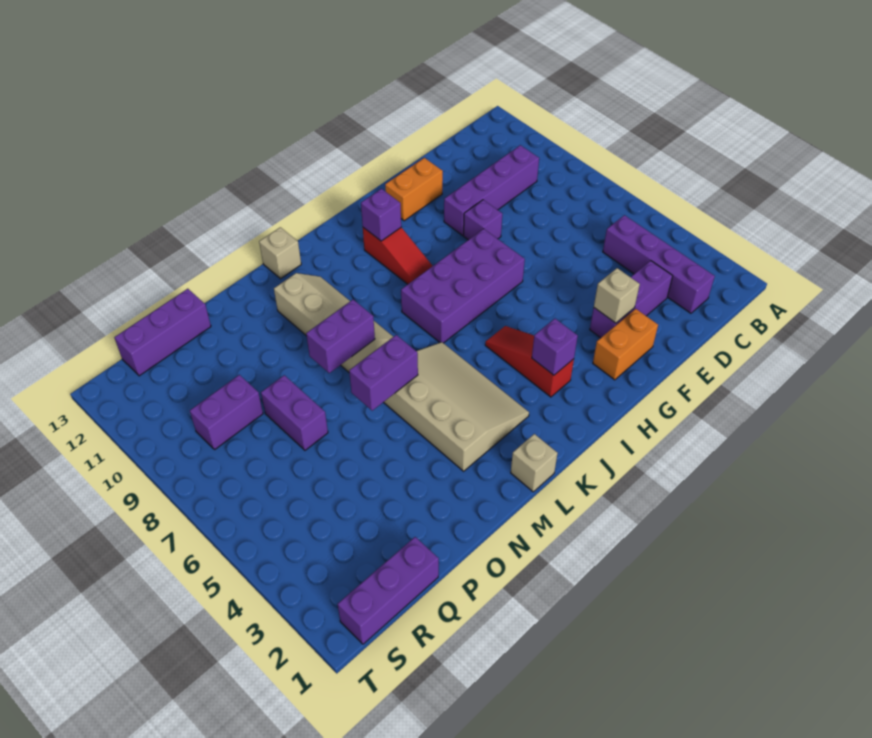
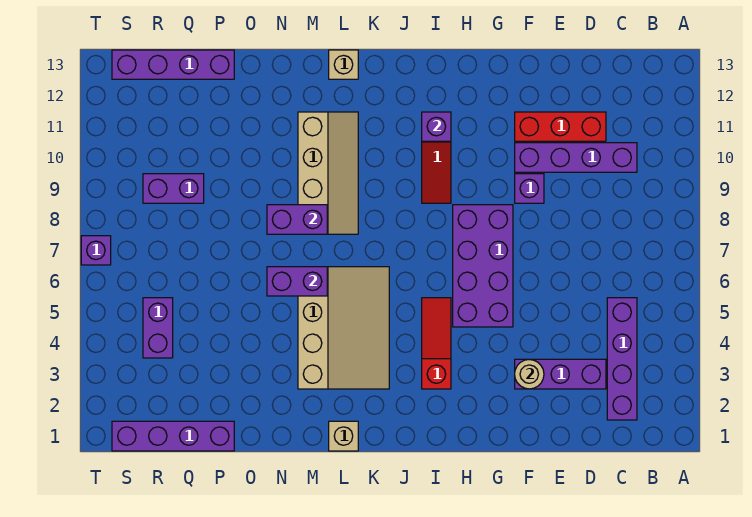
none -> red 1x3 brick [515,112,606,141]
orange 1x2 brick [593,309,658,380] -> none
tan 1x1 brick [594,268,640,323] -> tan 1x1 round brick [515,360,544,389]
orange 1x2 brick [385,158,443,221] -> none
purple 2x4 brick [401,229,525,343] -> purple 2x4 brick turned to [453,205,513,327]
purple 1x1 brick [532,319,578,375] -> purple 1x1 brick moved to [81,236,111,265]
purple 1x2 brick [261,375,328,450] -> purple 1x2 brick moved to [143,298,173,358]
purple 1x3 brick [114,289,211,376] -> purple 1x4 brick [112,50,234,79]
purple 1x3 brick [338,537,439,644] -> purple 1x4 brick [112,421,234,451]

